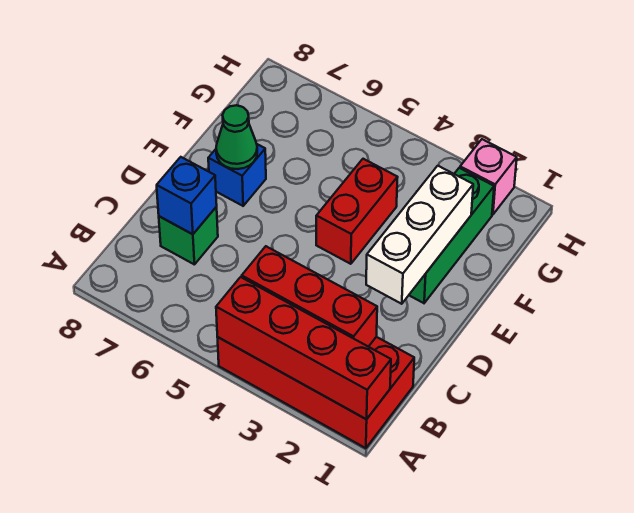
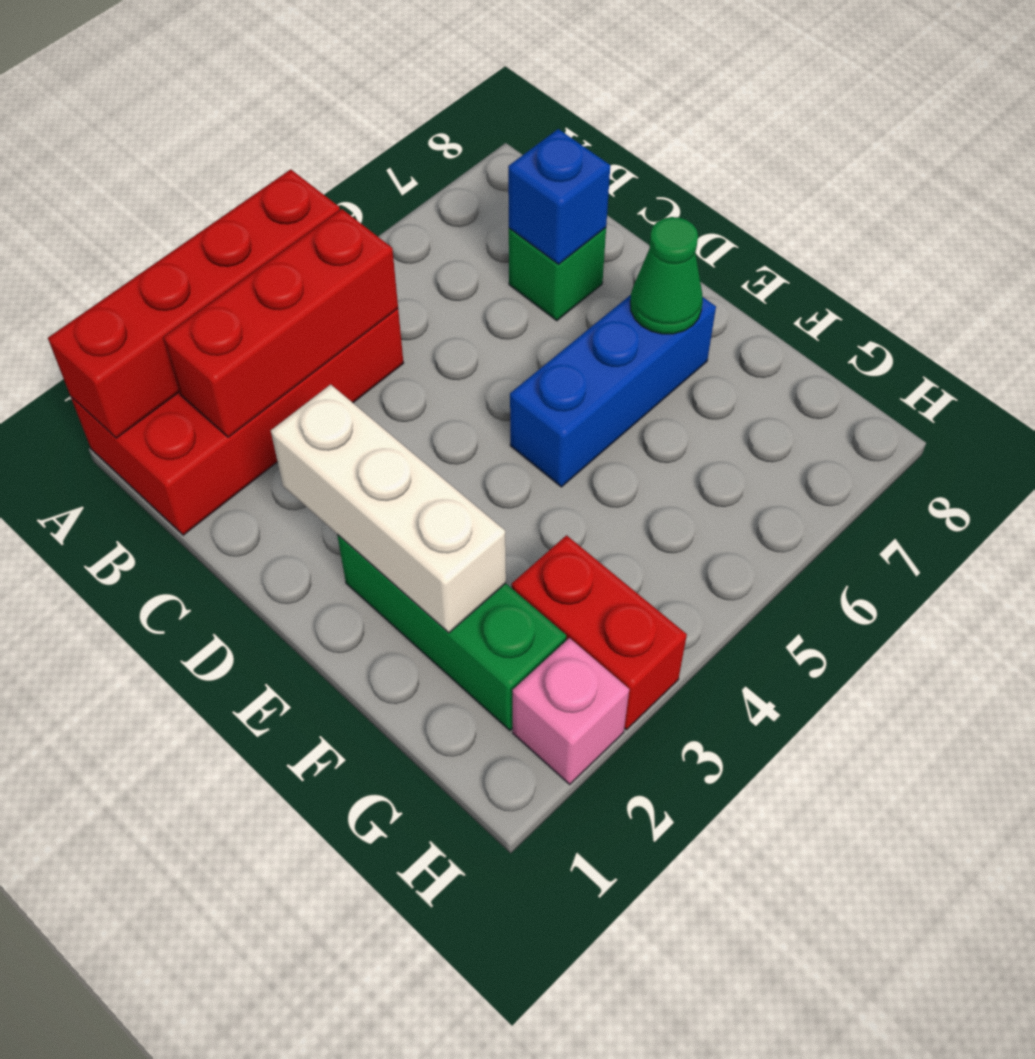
red 1x2 brick [316,159,398,264] -> red 1x2 brick moved to [512,535,687,730]
blue 1x1 brick [208,144,266,206] -> blue 1x3 brick [510,295,716,487]

